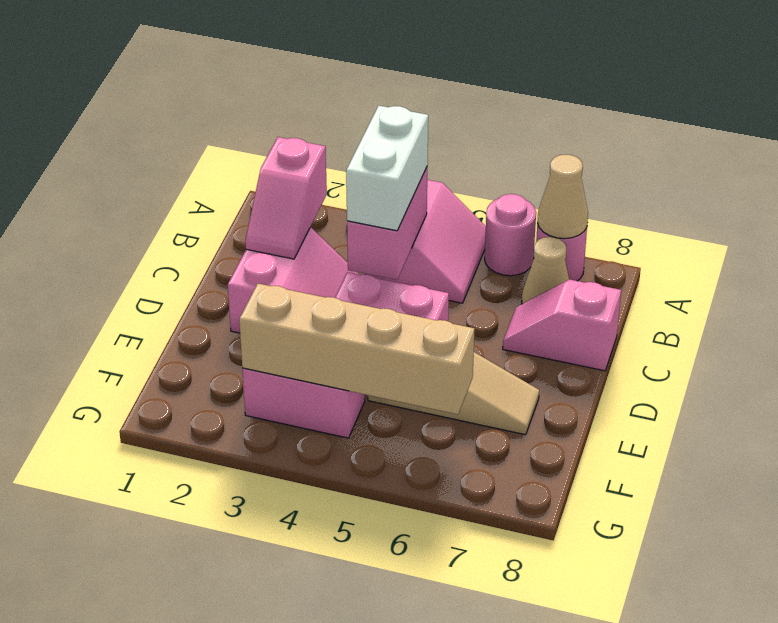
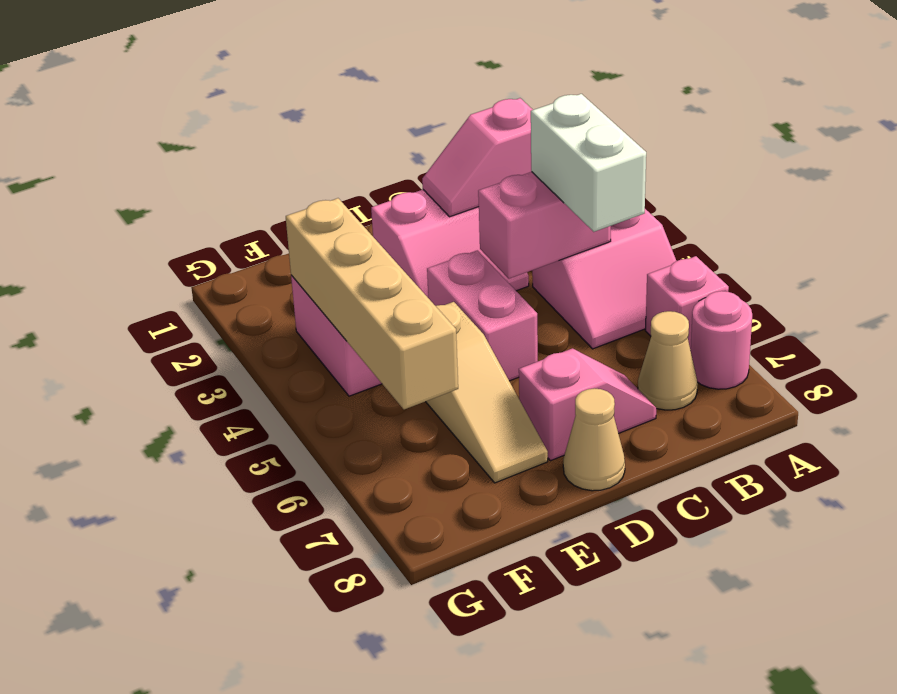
pink 1x1 round brick [485,194,536,276] -> pink 1x1 brick [645,256,729,350]
tan 1x1 cone [537,155,588,239] -> tan 1x1 cone moved to [563,388,625,491]
white 1x2 brick [346,106,428,231] -> white 1x2 brick turned to [531,94,646,232]
pink 1x2 slope [503,280,621,371] -> pink 1x2 slope turned to [519,348,656,461]

